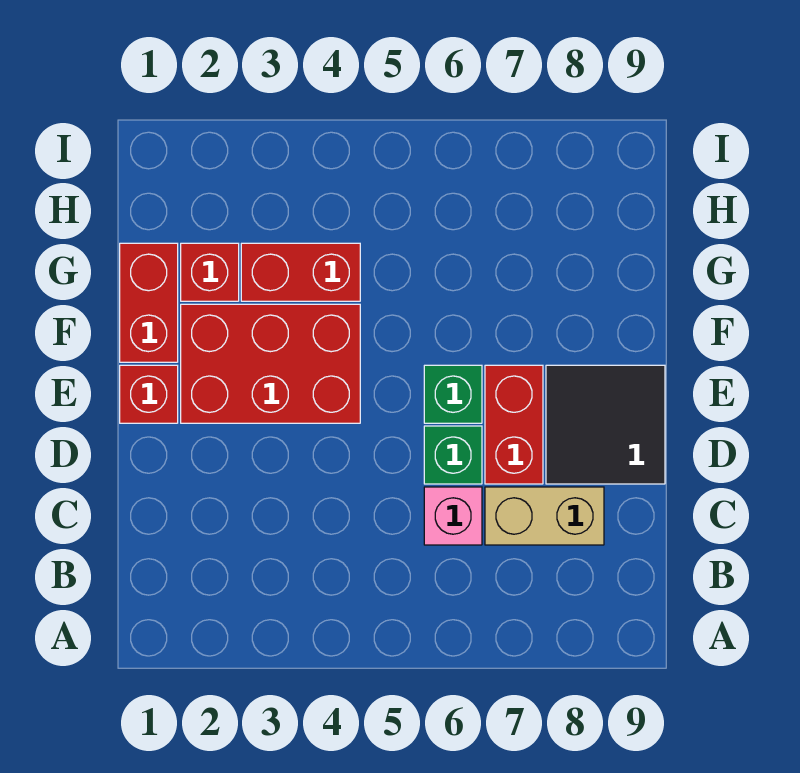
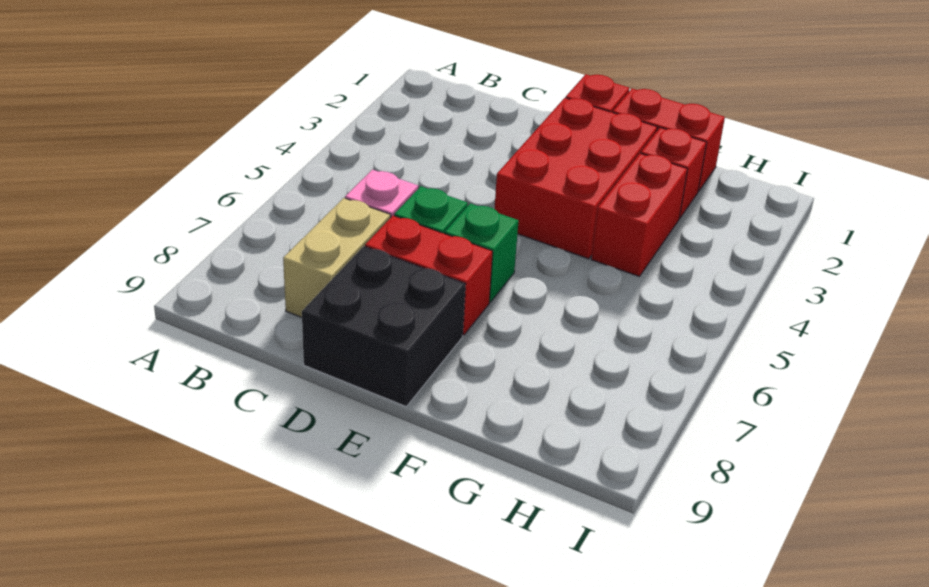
black 2x2 tile [546,365,665,484] -> black 2x2 brick [302,246,466,407]

